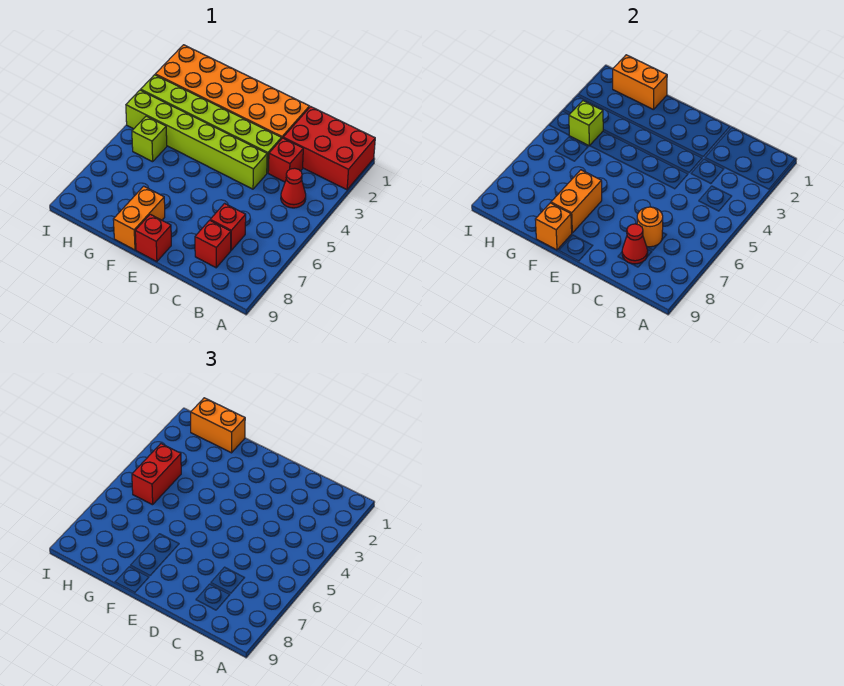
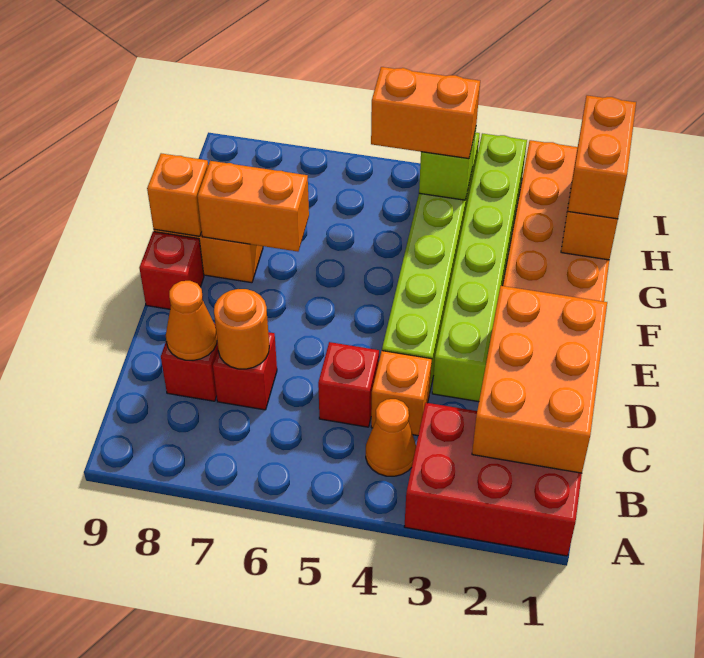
red 2x3 brick [283,107,375,190] -> red 2x3 brick turned to [404,403,582,556]
none -> orange 2x3 brick [472,286,607,473]
red 1x1 cone [281,168,306,208] -> orange 1x1 cone [366,399,416,476]
red 1x1 brick [268,138,303,182] -> red 1x1 brick moved to [318,342,379,427]
none -> orange 1x1 brick [371,351,432,436]
red 1x1 cone [622,224,648,264] -> orange 1x1 cone [166,281,217,360]
red 1x2 brick [132,444,181,505] -> orange 1x2 brick [371,67,480,159]
lime 1x1 brick [132,116,167,162] -> none

